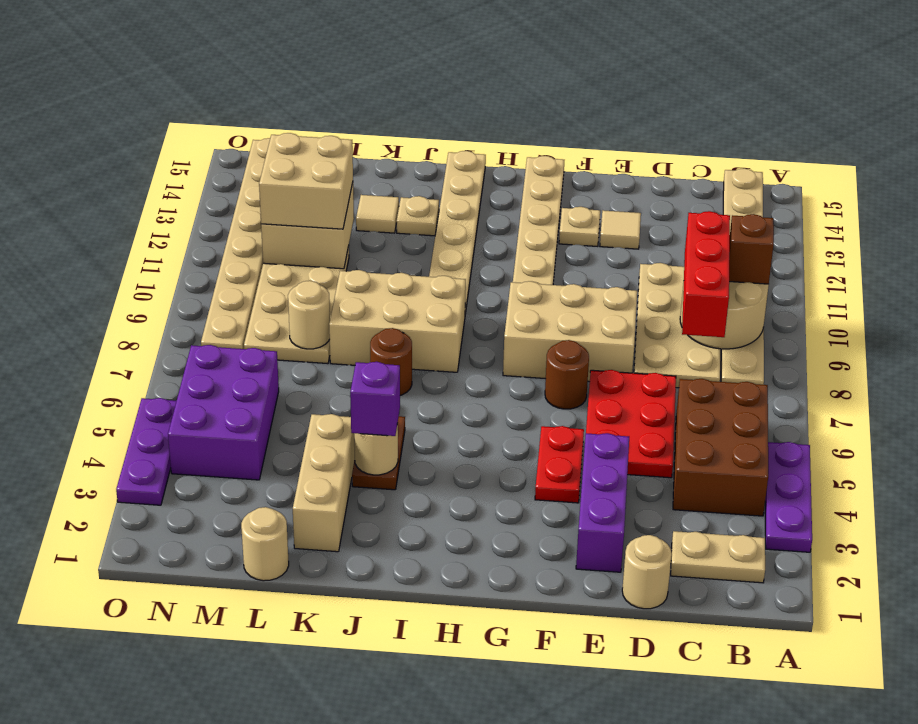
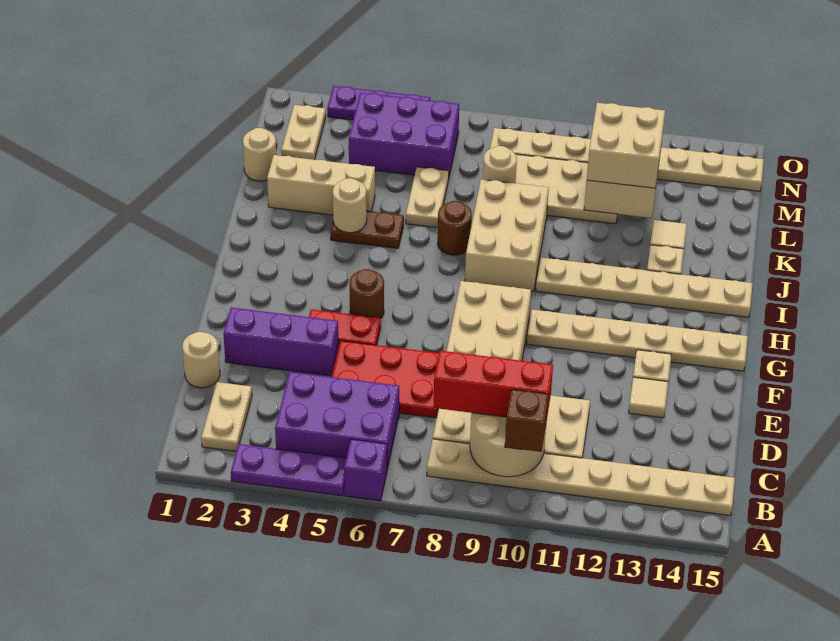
brown 2x3 brick [673,379,768,516] -> purple 2x3 brick [275,372,399,469]
brown 1x1 round brick [545,340,589,409] -> brown 1x1 round brick moved to [349,269,384,318]
purple 1x1 brick [350,362,400,436] -> purple 1x1 brick moved to [344,439,387,501]
none -> tan 1x2 plate [406,167,449,228]
none -> tan 1x2 plate [281,105,326,160]

